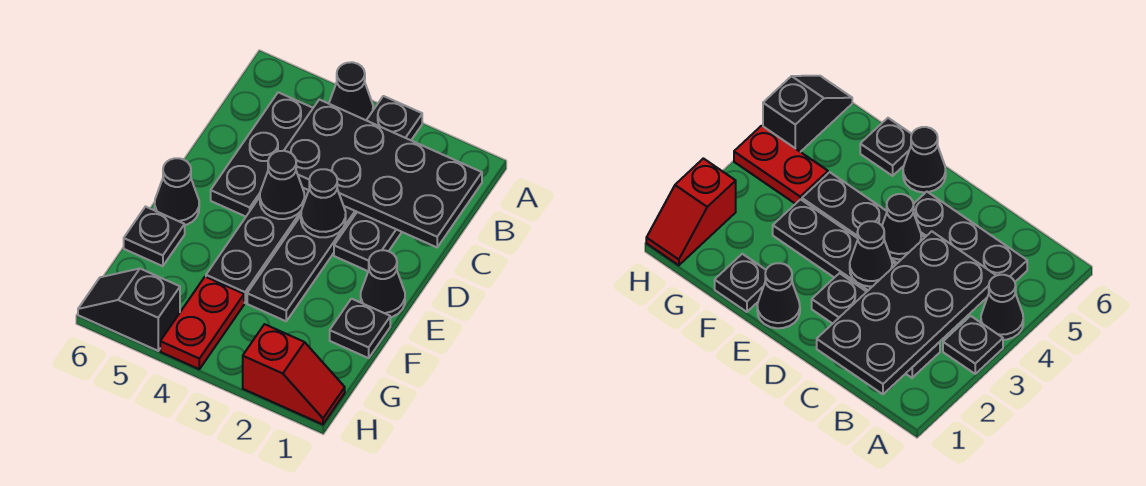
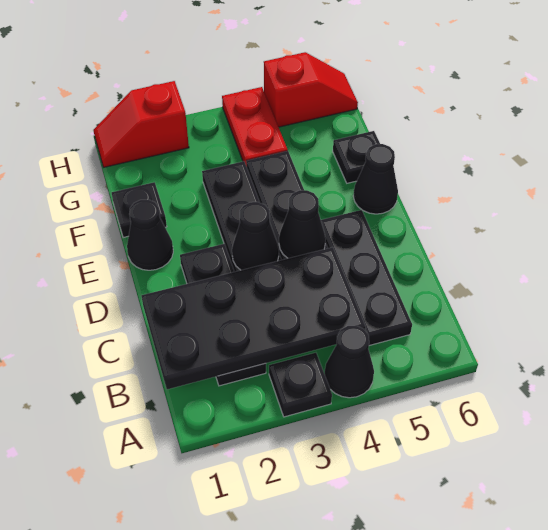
black 1x2 slope [78,269,180,351] -> red 1x2 slope [264,52,358,127]

